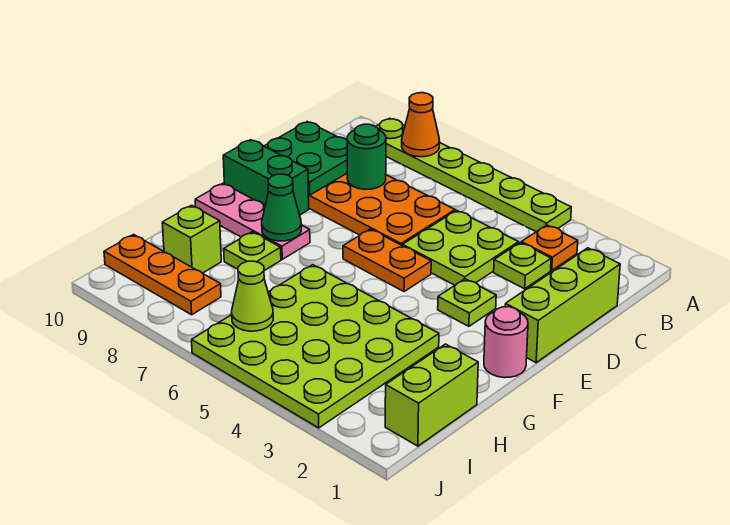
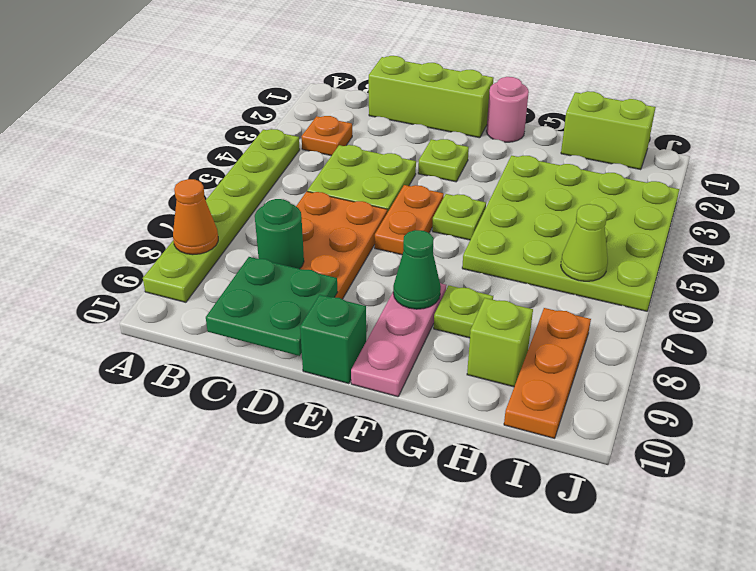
lime 1x1 plate [494,243,551,289] -> lime 1x1 plate moved to [432,194,486,240]
green 1x2 brick [223,140,309,215] -> green 1x1 brick [300,295,366,384]

